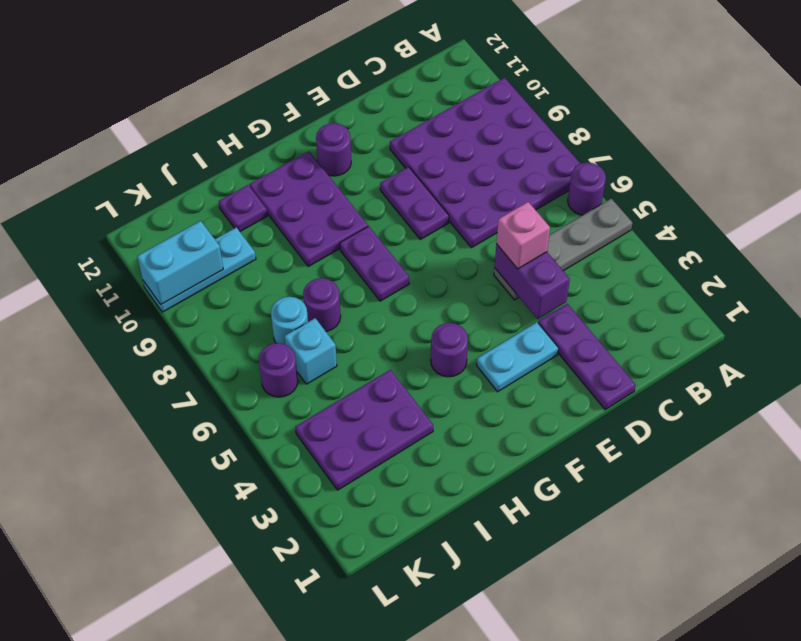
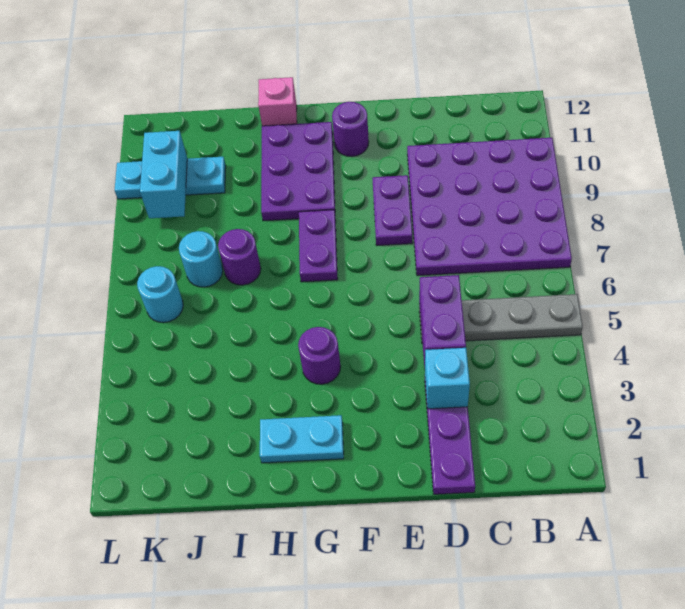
purple 1x1 round brick [568,163,606,215] -> none
pink 1x1 brick [496,202,550,269] -> pink 1x1 brick moved to [258,77,297,126]
cyan 1x2 plate [476,322,559,392] -> cyan 1x2 plate moved to [260,415,344,463]
purple 2x3 plate [295,370,433,490] -> none
purple 1x1 plate [219,185,267,231] -> none
cyan 1x1 brick [285,318,337,384] -> cyan 1x1 brick moved to [425,348,470,409]
purple 1x1 round brick [259,343,298,397] -> cyan 1x1 round brick [137,266,183,323]
cyan 1x2 brick [137,221,223,304] -> cyan 1x2 brick turned to [140,131,187,218]

